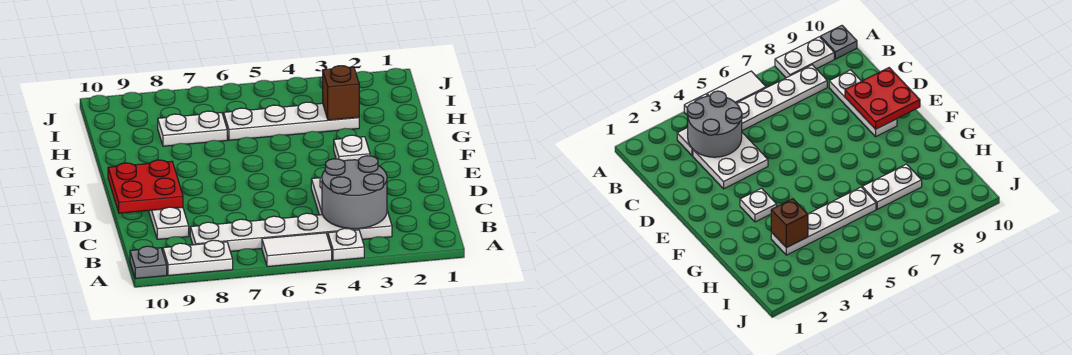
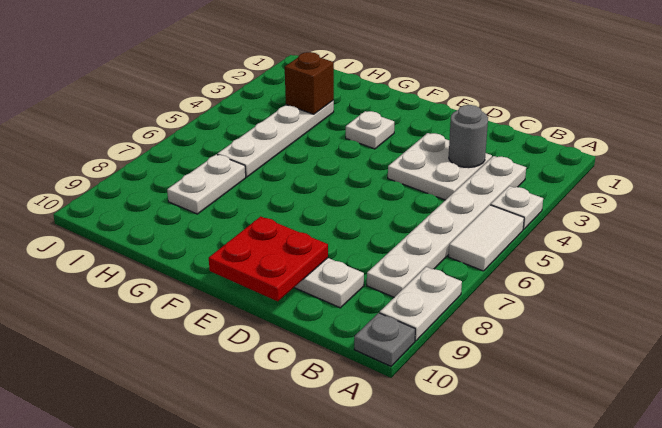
grey 2x2 round brick [322,156,387,229] -> grey 1x1 round brick [449,105,488,168]

